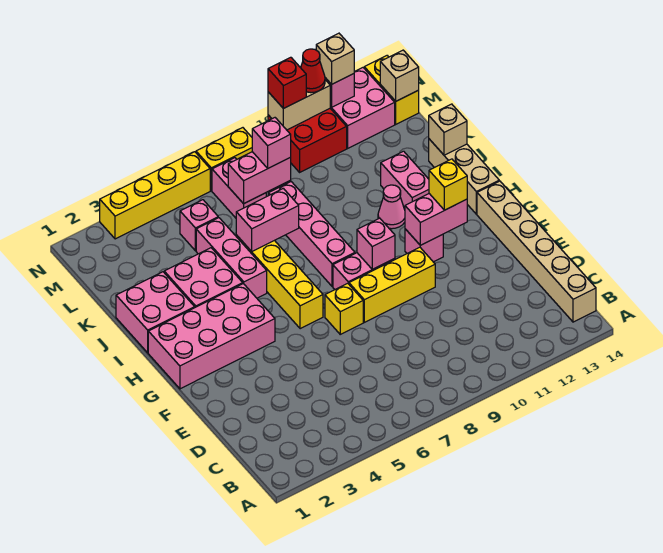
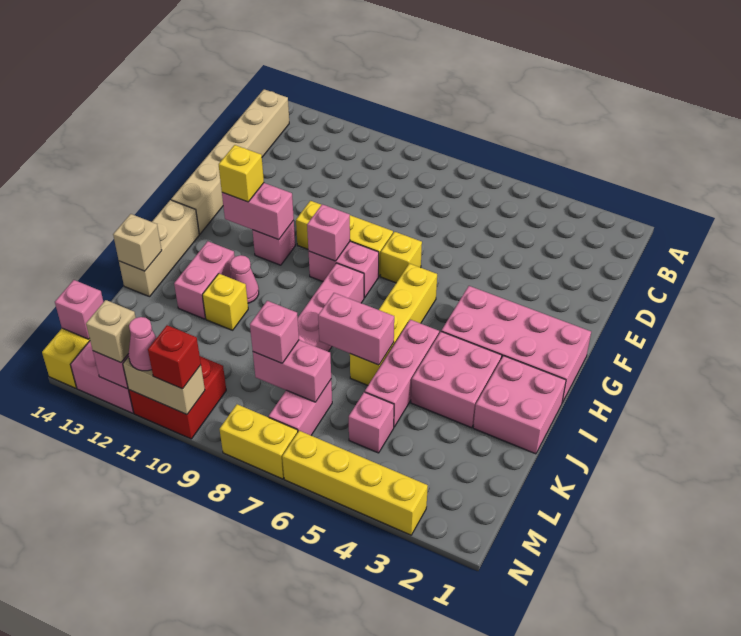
none -> yellow 1x1 brick [202,274,248,330]
tan 1x1 brick [380,50,419,101] -> pink 1x1 brick [55,280,103,339]
red 1x1 cone [301,49,325,93] -> pink 1x1 cone [128,317,156,371]

